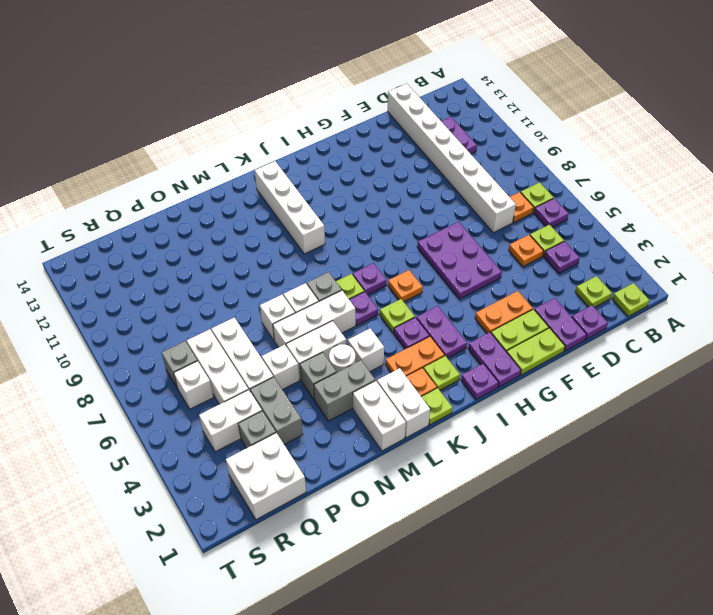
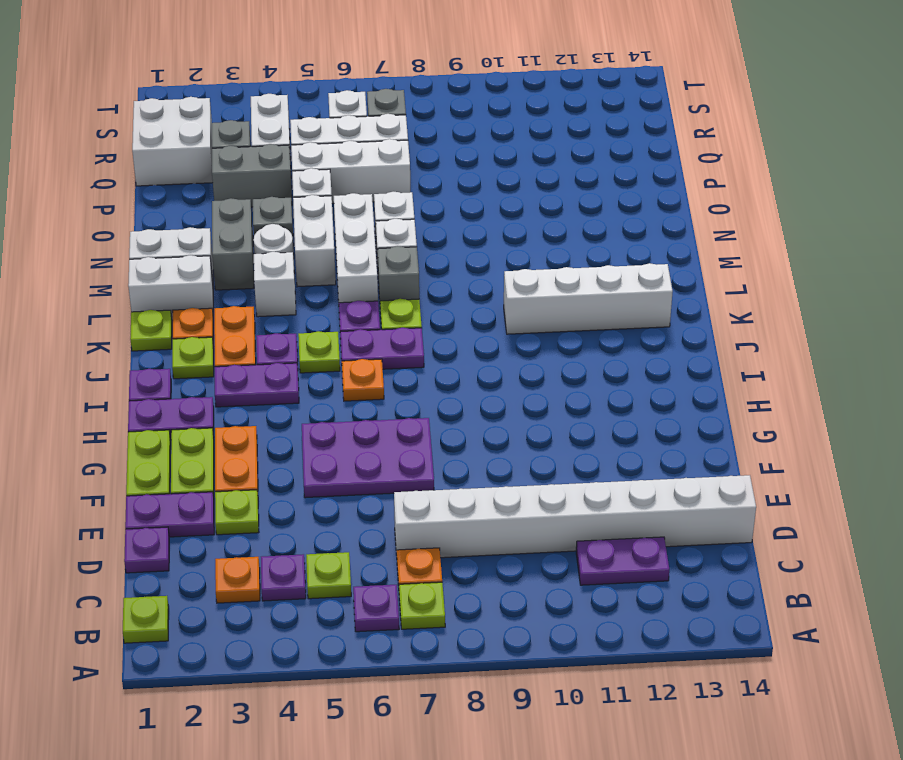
lime 1x1 plate [575,276,612,307] -> lime 1x1 plate moved to [215,490,259,535]
orange 1x1 plate [509,235,544,266] -> orange 1x1 plate moved to [215,557,260,603]
purple 1x1 plate [353,263,387,295] -> purple 1x2 plate [340,328,424,369]

